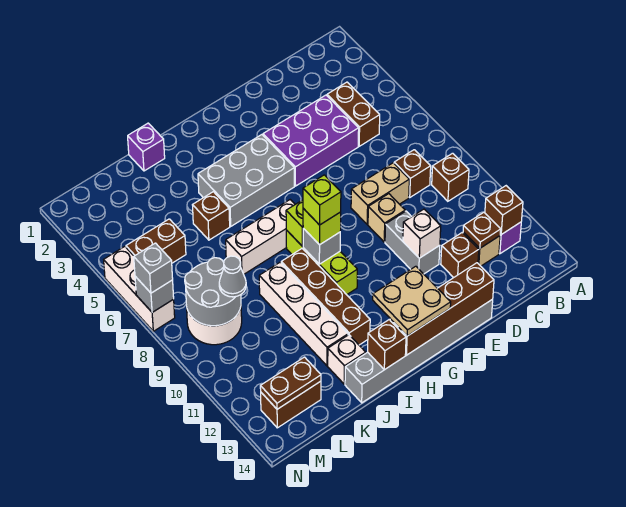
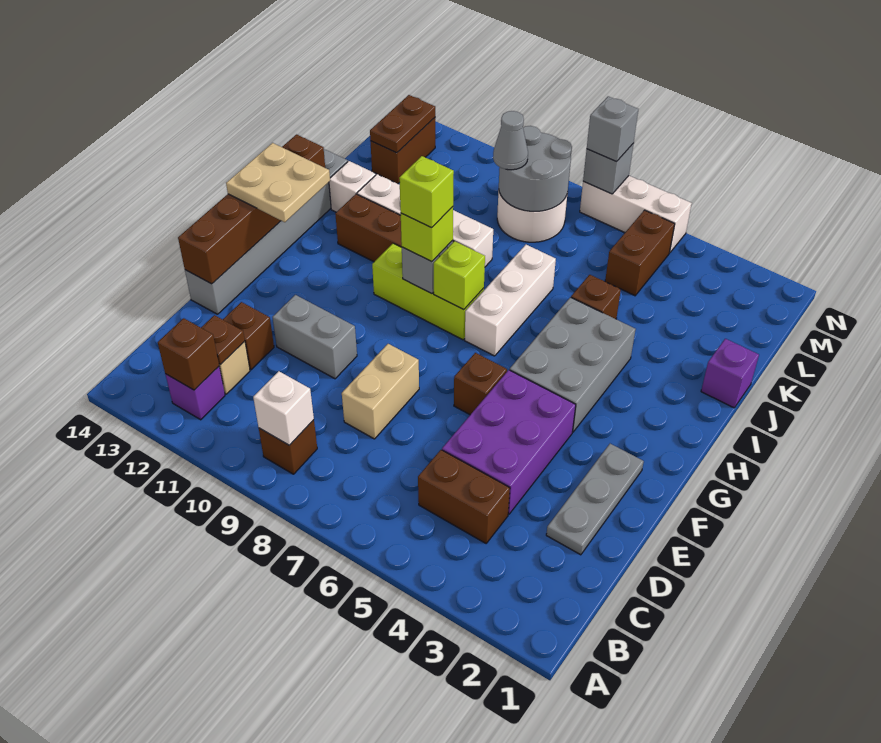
brown 1x1 brick [394,150,431,197] -> brown 1x1 brick moved to [454,353,507,415]
none -> grey 1x3 plate [546,444,644,555]
tan 1x1 brick [368,194,405,242] -> none
white 1x1 brick [403,209,441,258] -> white 1x1 brick moved to [253,371,314,445]

